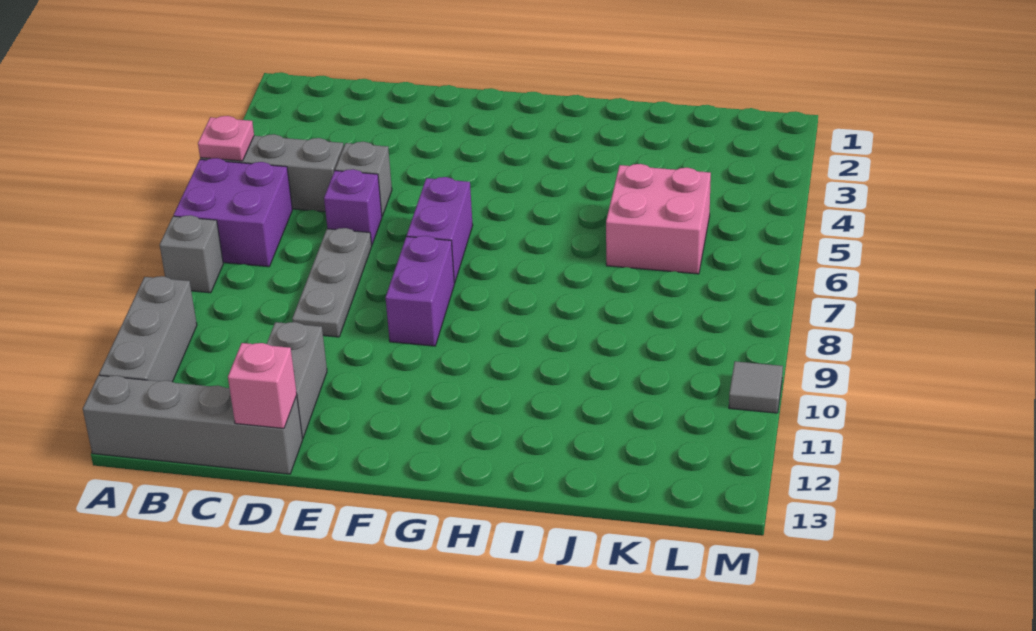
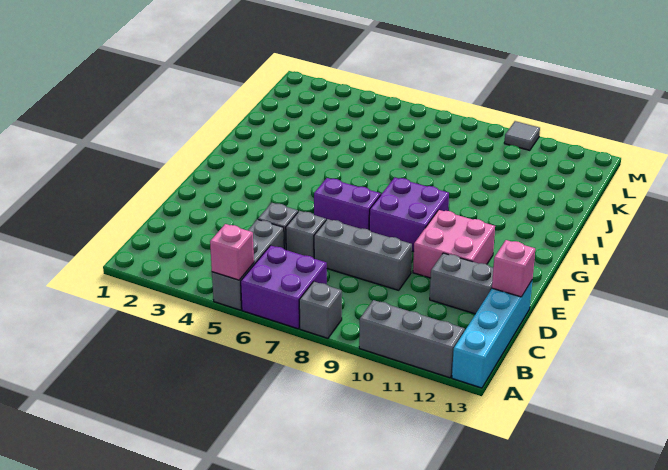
pink 1x1 plate [198,116,254,161] -> pink 1x1 brick [210,224,254,280]
grey 1x4 brick [83,375,303,474] -> cyan 1x4 brick [452,281,532,388]
purple 1x1 brick [324,169,382,245] -> grey 1x1 brick [286,211,326,258]
grey 1x3 plate [292,228,372,337] -> grey 1x3 brick [314,219,412,290]
purple 1x2 brick [386,236,454,346] -> purple 2x2 brick [369,177,449,252]
pink 2x2 brick [606,164,711,274] -> pink 2x2 brick moved to [413,210,495,278]

